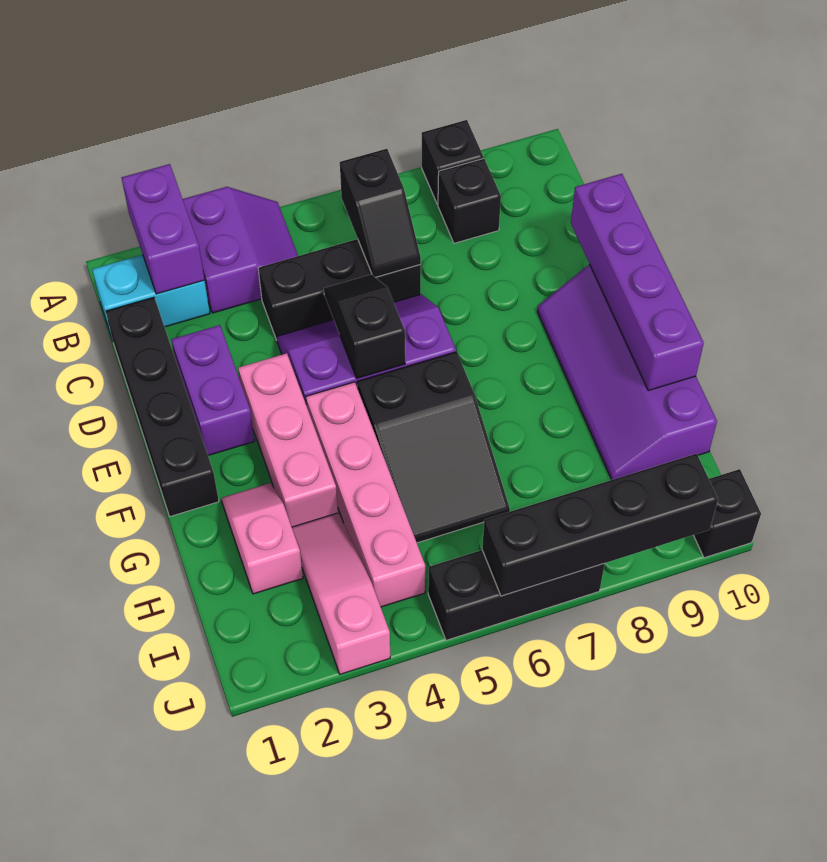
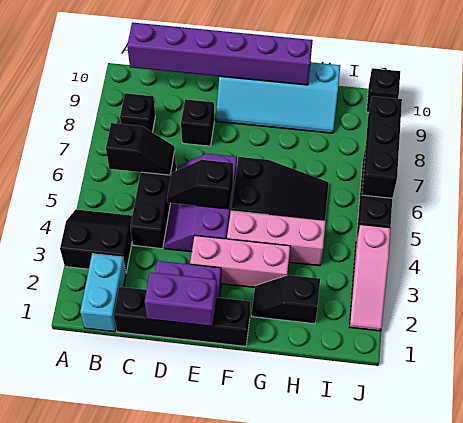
purple 1x2 brick [122,164,204,294] -> purple 1x2 brick moved to [145,272,217,326]
purple 2x2 slope [183,187,298,313] -> black 2x2 slope [60,210,132,272]
black 1x1 brick [422,120,483,204] -> black 1x1 brick moved to [181,99,214,146]
purple 1x4 brick [571,174,704,391] -> purple 1x6 brick [127,23,313,85]
purple 2x4 slope [537,264,717,480] -> cyan 2x4 slope [216,62,340,133]
pink 1x4 brick [306,382,425,607] -> pink 1x3 brick [227,211,326,266]
pink 1x2 slope [221,483,303,594] -> black 1x2 slope [252,275,320,324]
pink 1x3 slope [292,513,390,674] -> pink 1x3 slope turned to [350,225,391,331]
black 1x4 brick [482,454,718,596] -> black 1x3 brick [362,96,402,198]

